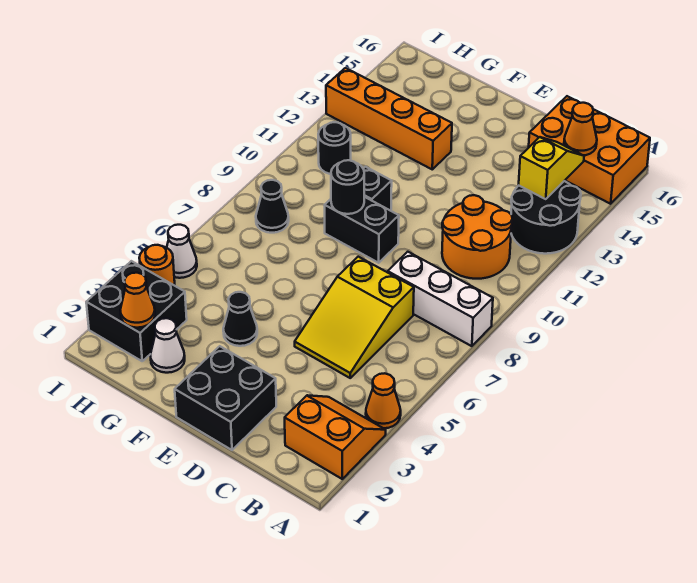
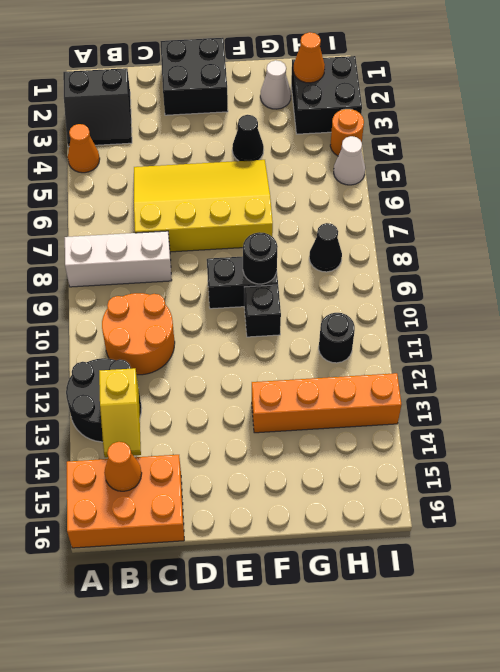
orange 2x2 slope [285,395,386,479] -> black 2x2 slope [63,68,132,147]
yellow 2x3 slope [295,257,414,378] -> yellow 3x4 slope [134,160,273,252]

